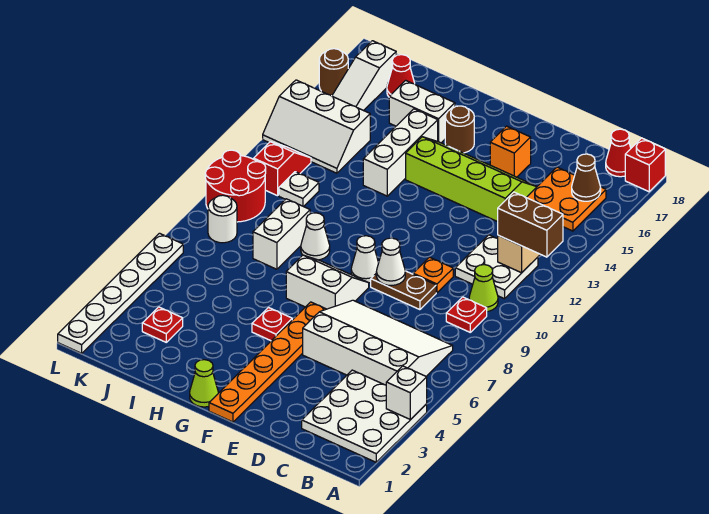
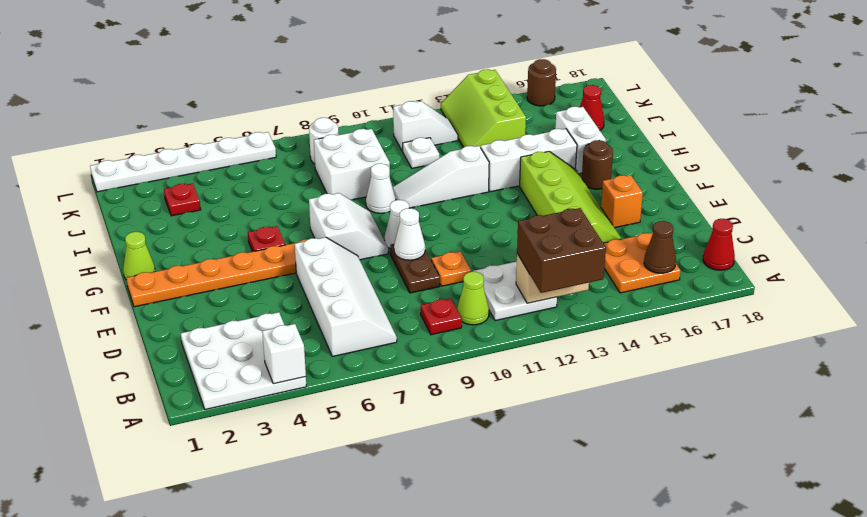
brown 1x2 brick [498,192,563,257] -> brown 2x2 brick [517,208,606,293]
red 1x1 brick [625,138,665,192] -> none
white 3x4 slope [303,300,453,385] -> white 2x4 slope [295,237,397,356]
white 1x2 brick [253,199,310,269] -> white 2x2 brick [314,129,390,200]
white 2x3 slope [263,80,370,173] -> lime 2x3 slope [441,69,526,148]
red 2x2 round brick [205,150,266,222] -> none
red 1x2 slope [254,142,311,196] -> white 1x2 slope [393,101,458,151]
white 1x3 slope [332,41,396,111] -> white 1x3 slope moved to [393,146,489,208]

